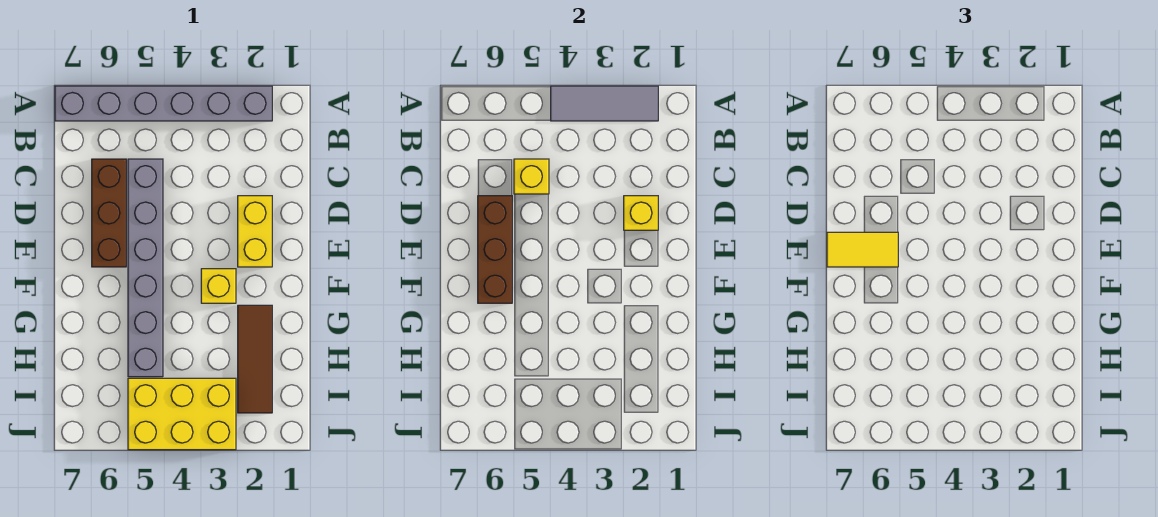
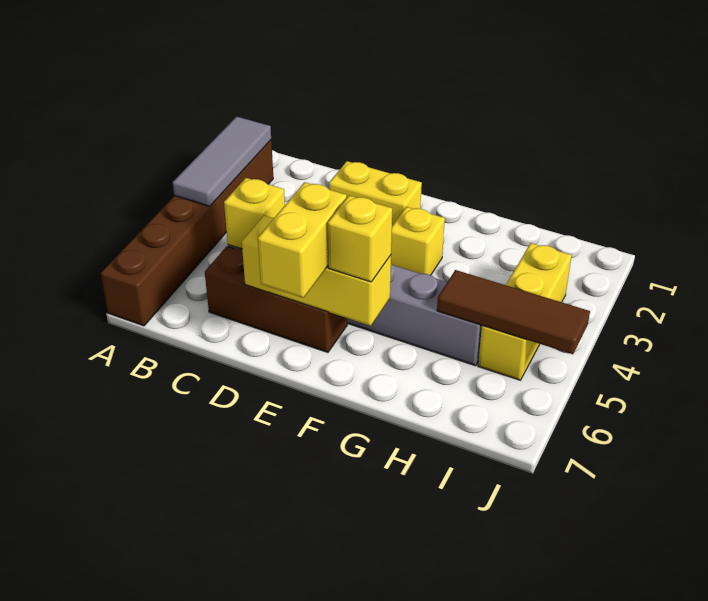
grey 1x6 brick [55,86,272,121] -> brown 1x6 brick [101,140,273,326]
yellow 1x1 brick [624,196,658,230] -> yellow 1x1 brick moved to [328,196,392,282]
brown 1x3 brick [478,196,512,303] -> yellow 1x3 brick [242,216,391,326]
yellow 1x2 tile [827,232,898,267] -> yellow 1x2 brick [258,182,347,298]
brown 1x3 tile [238,305,272,413] -> brown 1x3 tile moved to [437,270,590,354]
yellow 2x3 brick [128,378,236,450] -> yellow 1x3 brick [478,243,572,380]

